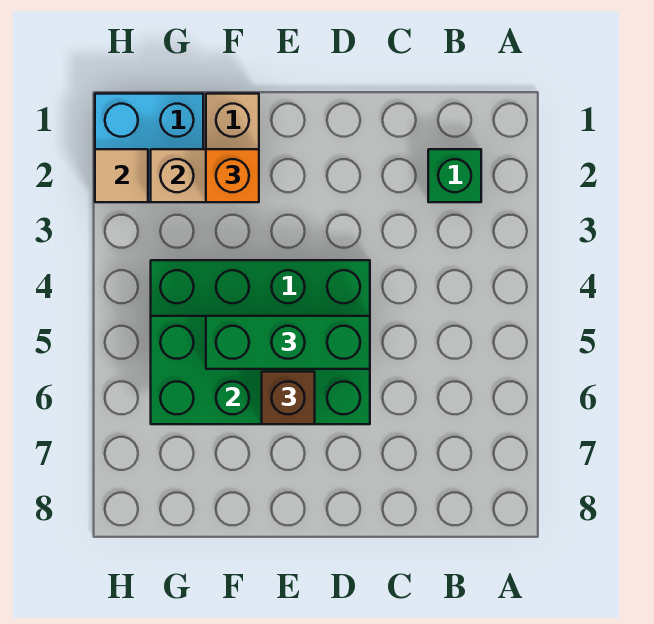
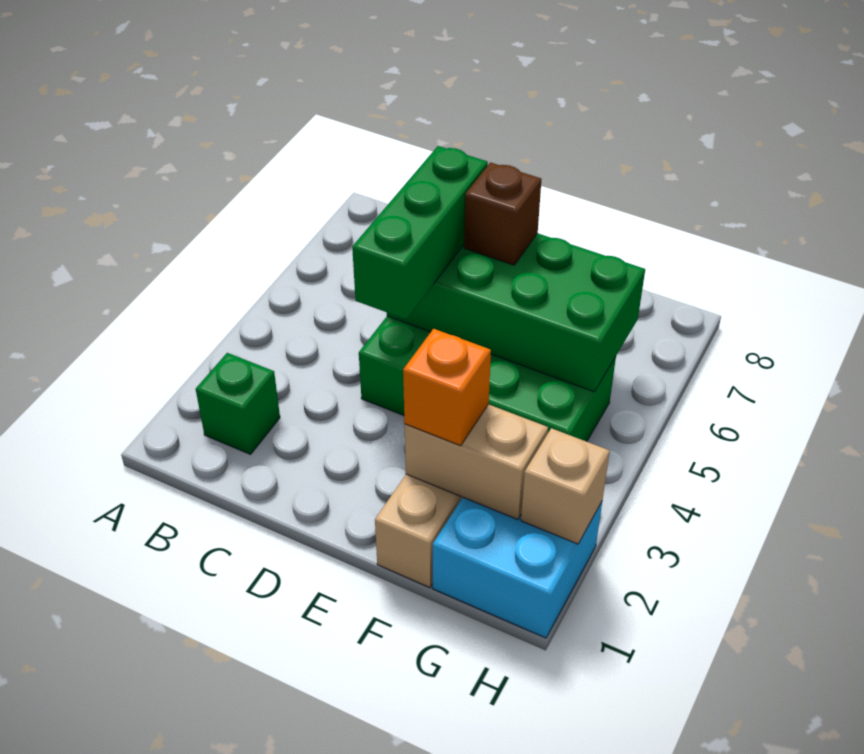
green 1x3 brick [206,316,370,369] -> green 1x3 brick turned to [352,146,488,319]
tan 1x1 tile [95,149,148,202] -> tan 1x1 brick [521,428,610,544]

